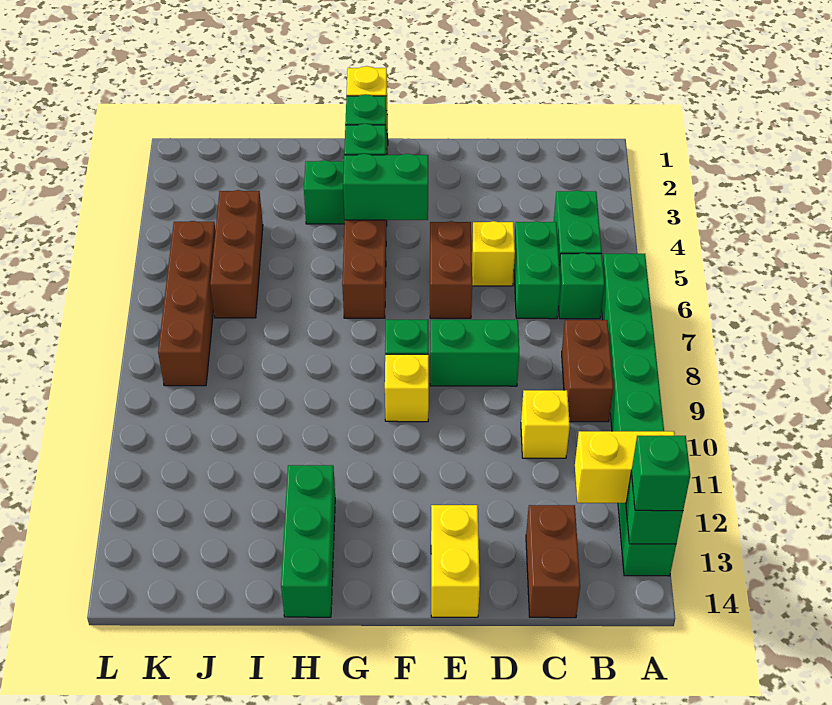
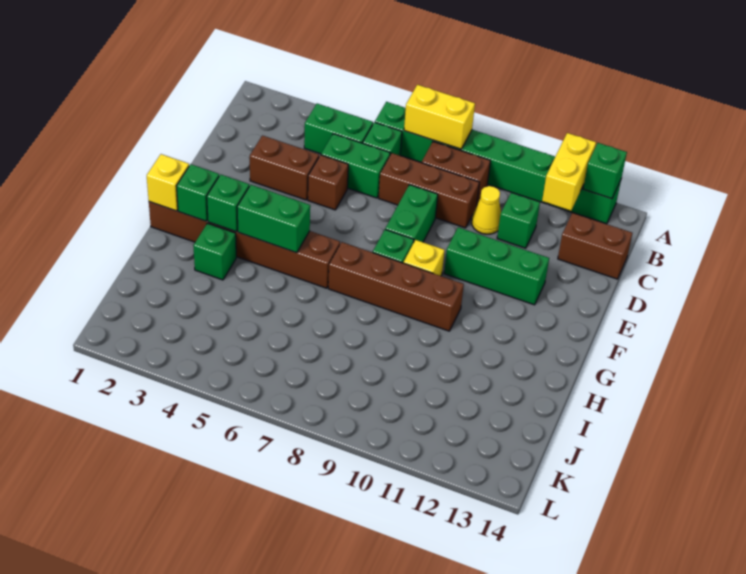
green 1x1 brick [631,436,690,511] -> green 1x1 brick moved to [497,193,540,248]
yellow 1x1 brick [521,390,570,458] -> yellow 1x1 cone [472,186,501,234]
yellow 1x1 brick [472,221,515,286] -> brown 1x1 brick [308,155,348,210]
brown 1x2 brick [430,221,472,318] -> brown 1x2 brick moved to [250,136,319,200]
yellow 1x2 brick [431,505,480,617] -> yellow 1x2 brick moved to [404,85,475,149]
green 1x2 brick [343,154,428,220] -> green 1x2 brick turned to [237,185,310,253]
green 1x3 brick [281,465,335,617] -> green 1x3 brick moved to [444,227,549,305]
brown 1x3 brick [210,190,263,318] -> brown 1x3 brick moved to [379,153,479,228]
brown 1x4 brick [158,221,216,386] -> brown 1x4 brick moved to [328,242,464,331]

